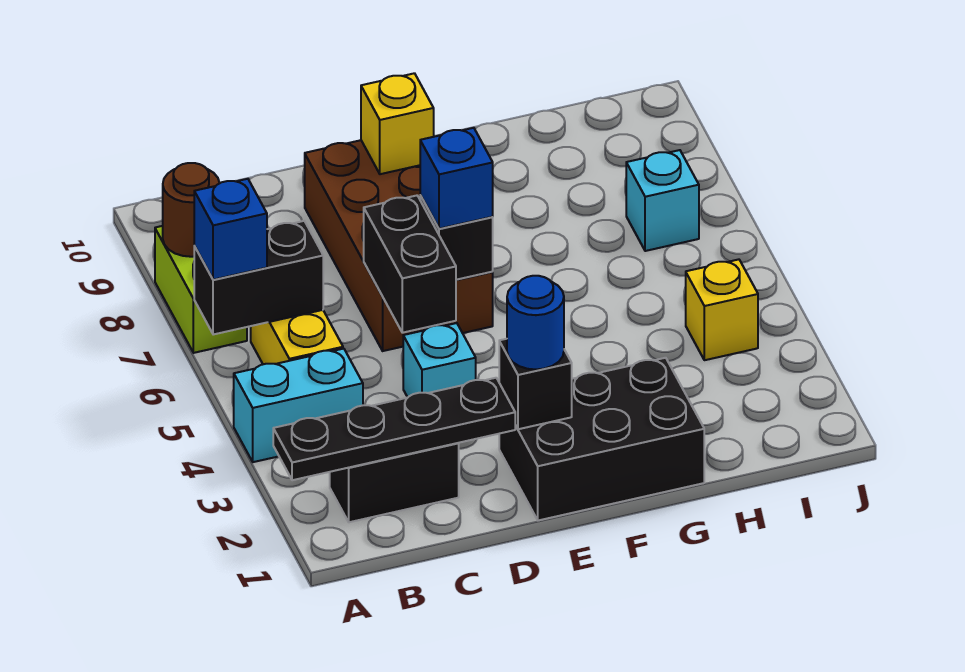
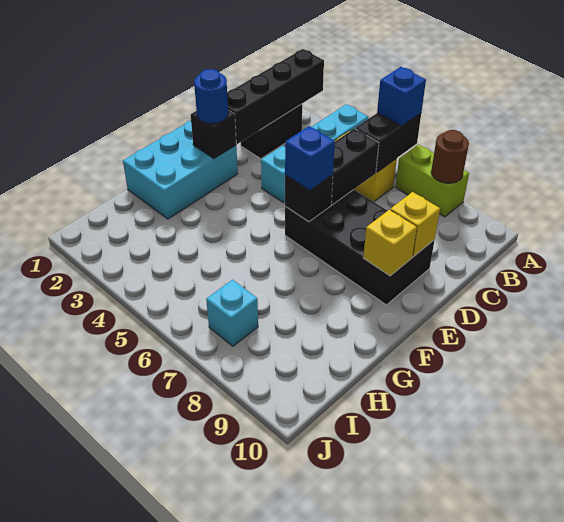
black 1x4 plate [273,378,515,480] -> black 1x4 brick [227,49,324,144]
black 1x2 brick [364,196,456,333] -> black 1x2 brick turned to [331,128,379,205]
brown 2x4 brick [305,140,493,351] -> black 2x4 brick [285,190,435,305]
black 2x3 brick [499,358,704,520] -> cyan 2x3 brick [123,121,238,219]
yellow 1x1 brick [686,259,758,360] -> yellow 1x1 brick moved to [390,192,440,257]

